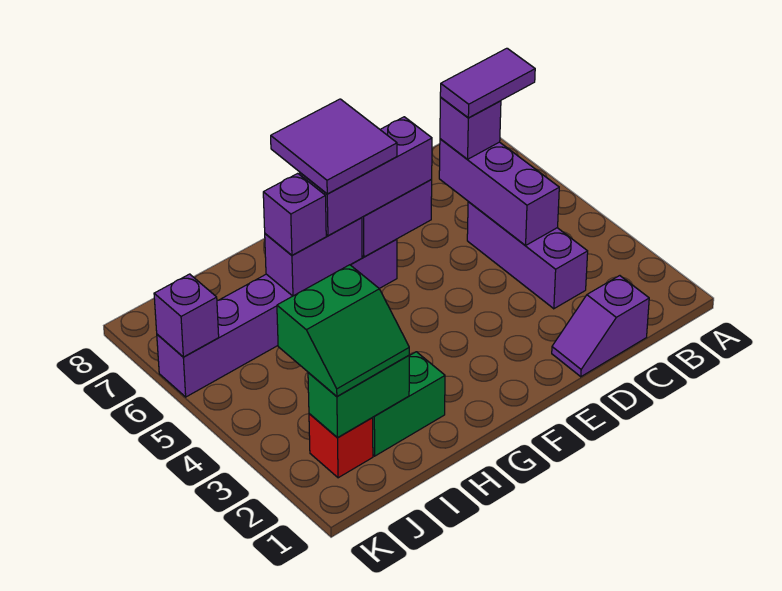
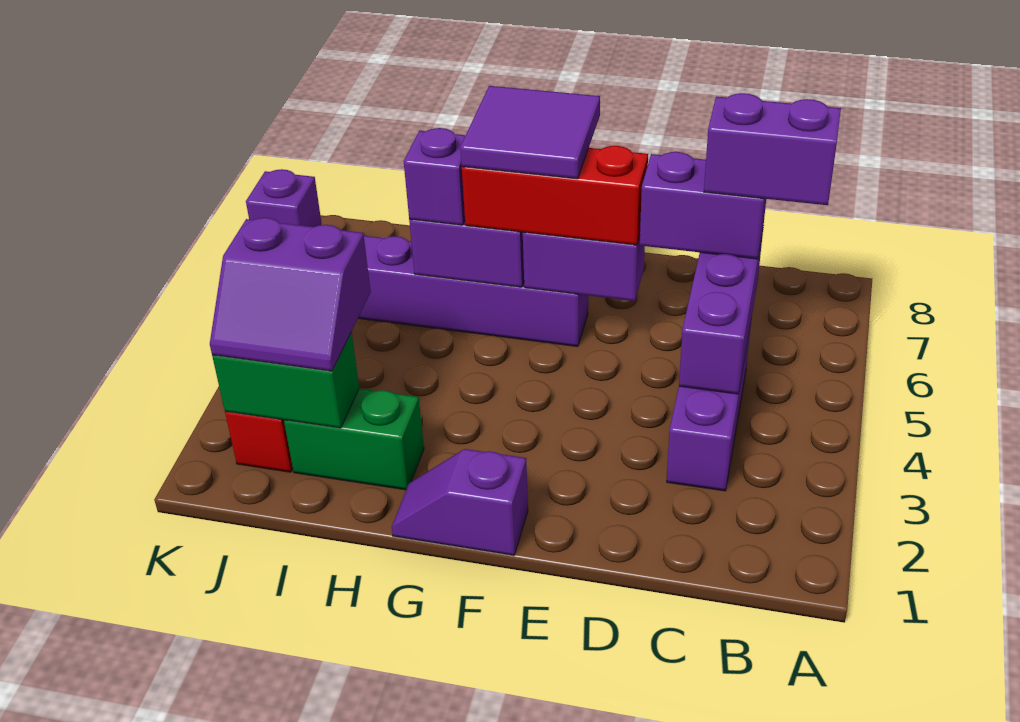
purple 1x2 tile [440,48,535,118] -> purple 1x2 brick [704,93,841,205]
purple 1x2 slope [552,276,649,377] -> purple 1x2 slope moved to [392,449,528,556]
purple 1x1 brick [440,98,501,159] -> purple 1x2 brick [640,152,766,259]
purple 1x3 brick [300,117,432,236] -> red 1x3 brick [462,146,648,245]
green 2x2 slope [277,265,409,396] -> purple 2x2 slope [210,218,371,371]

